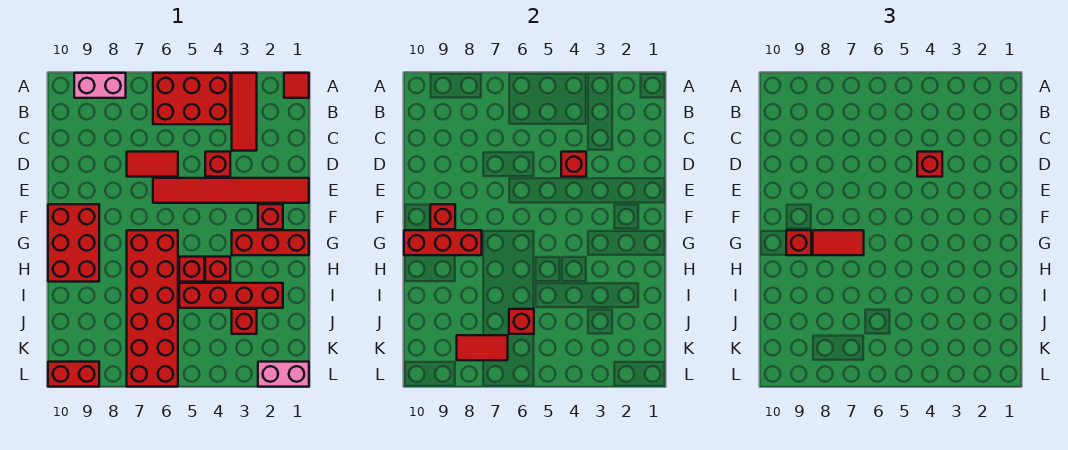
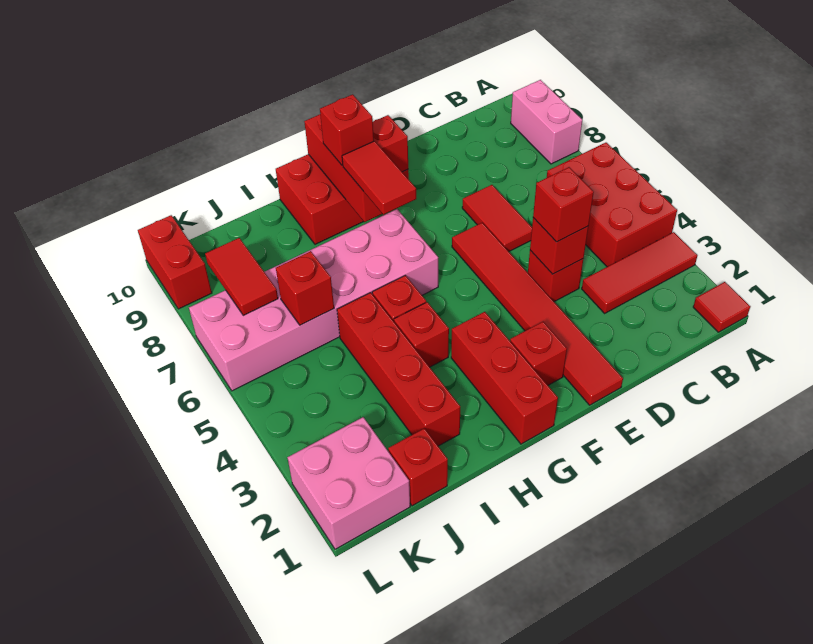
red 2x6 brick [127,230,178,387] -> pink 2x6 brick [189,209,438,391]
red 1x1 brick [232,309,257,334] -> red 1x1 brick moved to [388,428,448,506]
pink 1x2 brick [258,362,309,387] -> pink 2x2 brick [287,417,410,549]

